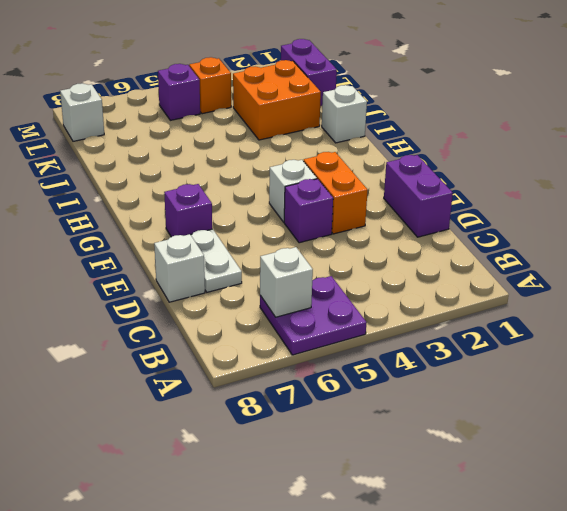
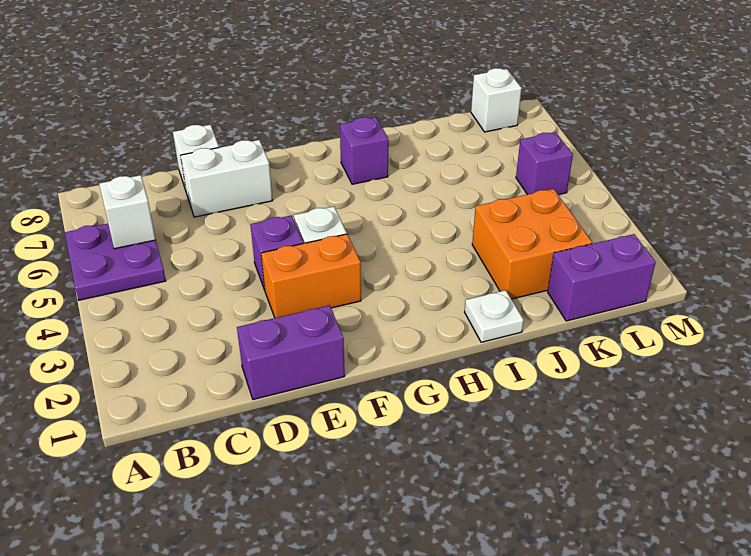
white 1x2 plate [191,229,242,292] -> white 1x2 brick [180,140,273,217]
purple 1x1 brick [164,184,212,237] -> purple 1x1 brick moved to [340,117,388,184]
white 1x1 brick [322,85,367,143] -> white 1x1 plate [465,290,524,342]
orange 1x1 brick [189,57,231,114] -> none

